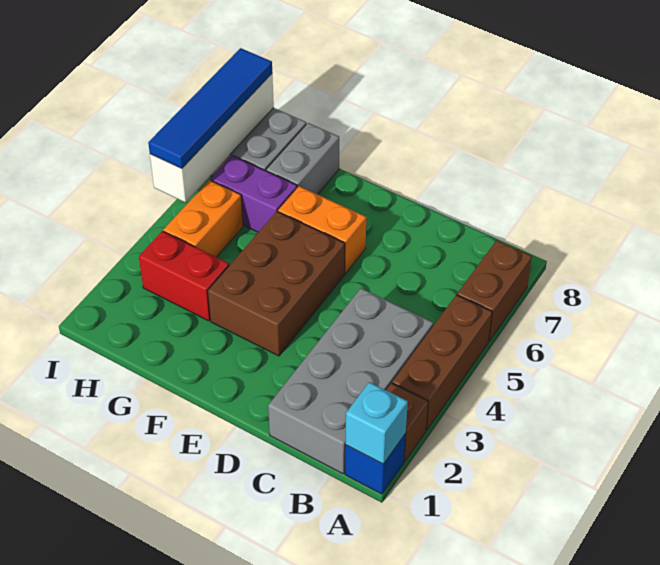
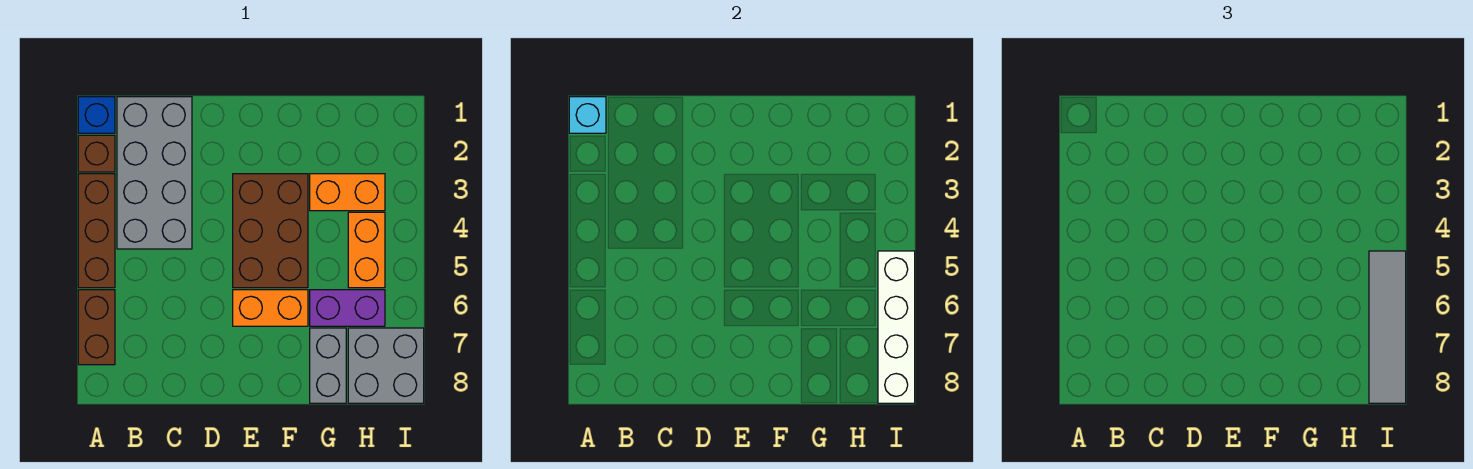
red 1x2 brick [139,231,229,321] -> orange 1x2 brick [310,174,385,211]
blue 1x4 tile [148,48,272,169] -> grey 1x4 tile [1369,251,1406,403]

